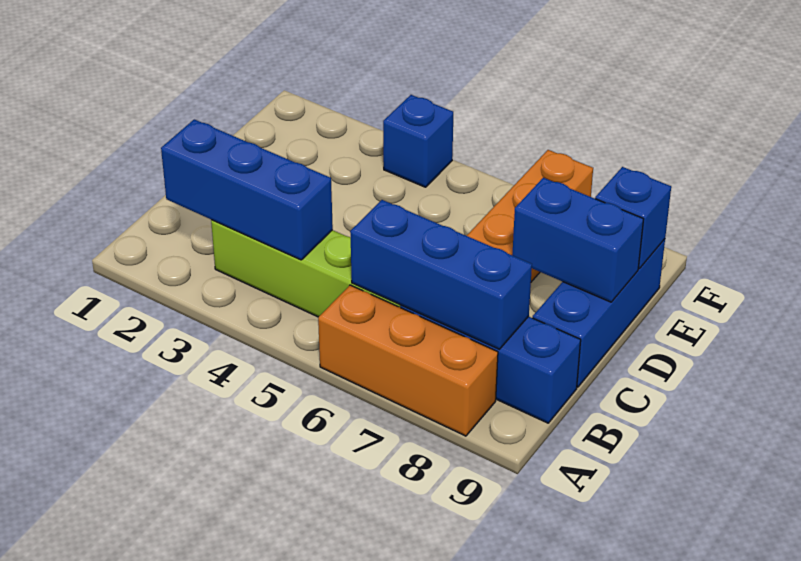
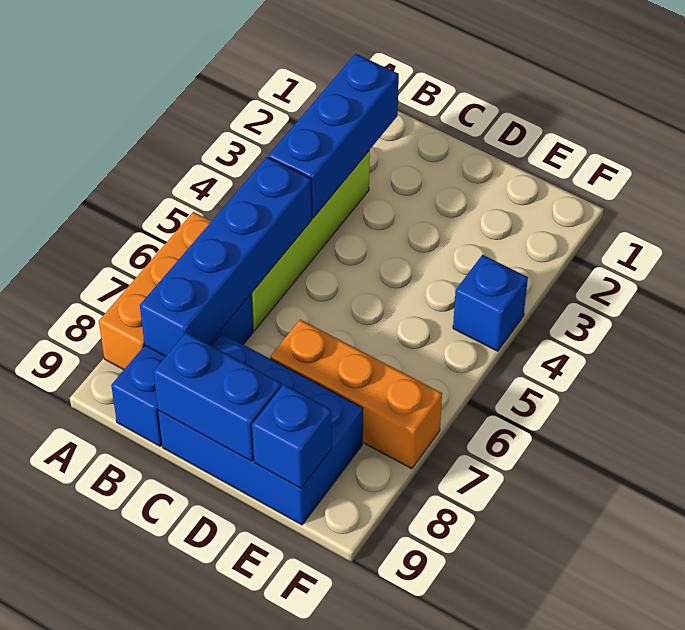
blue 1x3 brick [350,200,532,349] -> blue 1x4 brick [140,157,312,356]
blue 1x3 brick [533,239,665,387] -> blue 2x3 brick [158,334,363,525]
blue 1x2 brick [512,178,644,302] -> blue 1x2 brick turned to [154,333,281,461]

